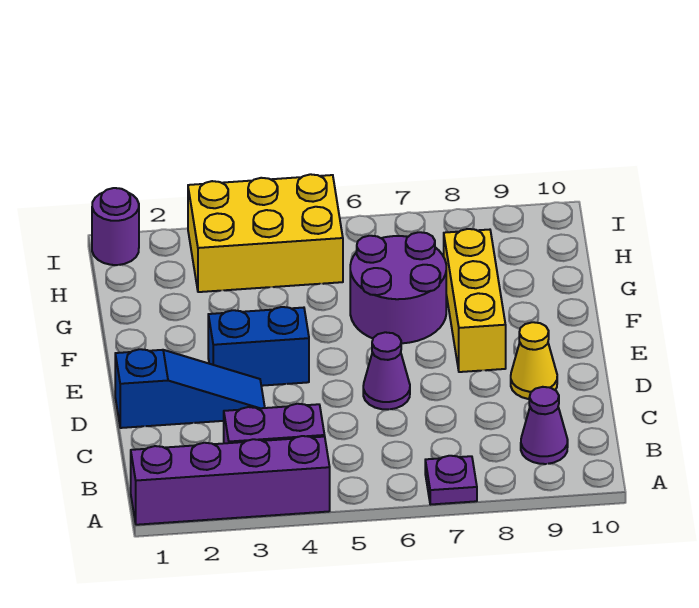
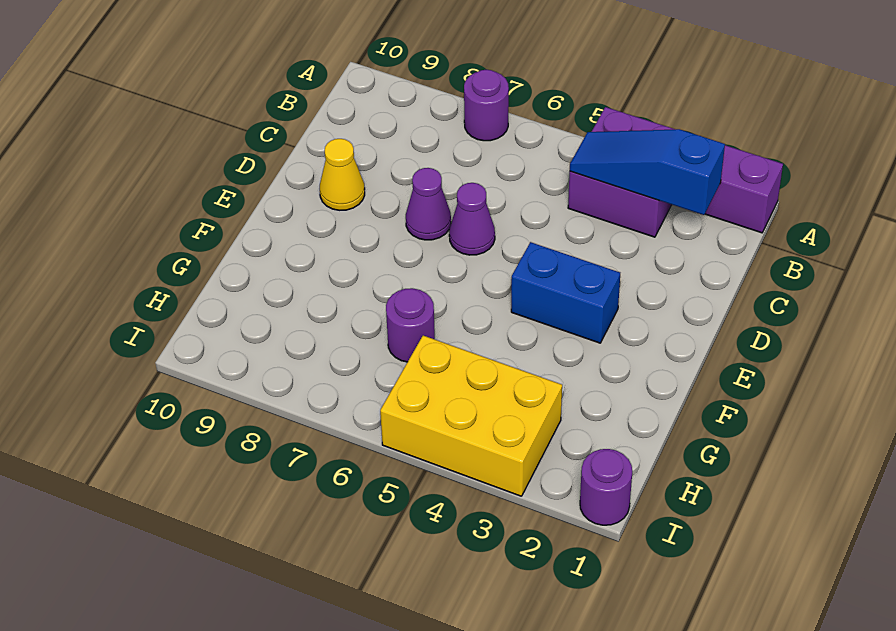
purple 1x1 plate [425,456,477,505] -> purple 1x1 round brick [464,70,509,141]
purple 1x1 cone [521,387,568,464] -> purple 1x1 cone moved to [406,168,451,240]
blue 1x3 slope [115,349,265,428] -> blue 1x3 slope moved to [570,129,725,215]
yellow 1x3 brick [444,229,506,372] -> none
purple 2x2 round brick [350,232,446,343] -> purple 1x1 round brick [386,288,435,362]

